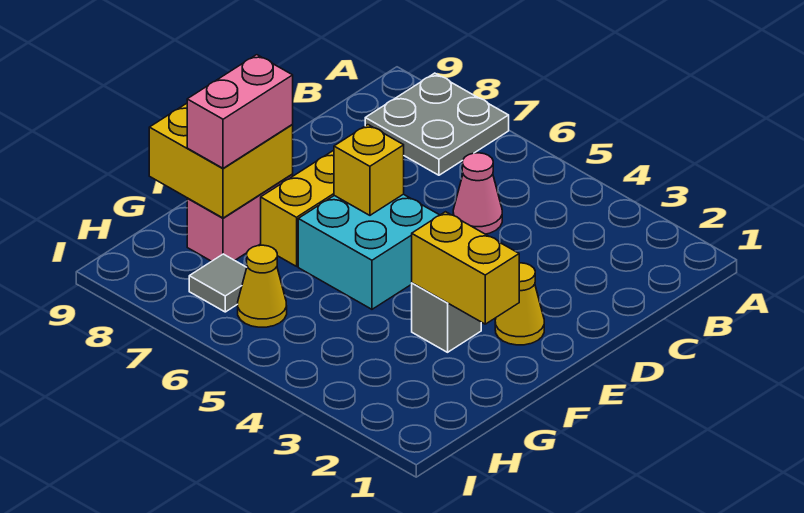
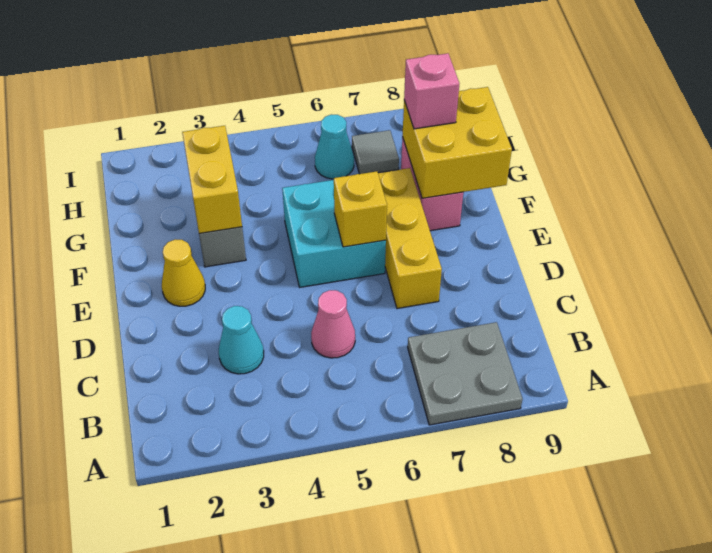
none -> cyan 1x1 cone [219,306,264,374]
yellow 1x2 brick [412,212,519,324] -> yellow 1x2 brick turned to [182,126,242,234]
pink 1x2 brick [187,55,293,168] -> pink 1x1 brick [404,53,459,129]
yellow 1x1 cone [238,245,287,327] -> cyan 1x1 cone [315,115,354,179]

